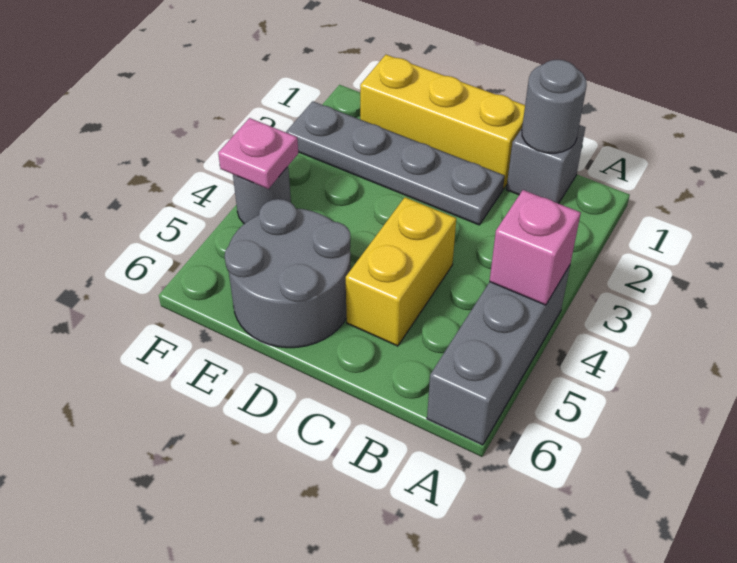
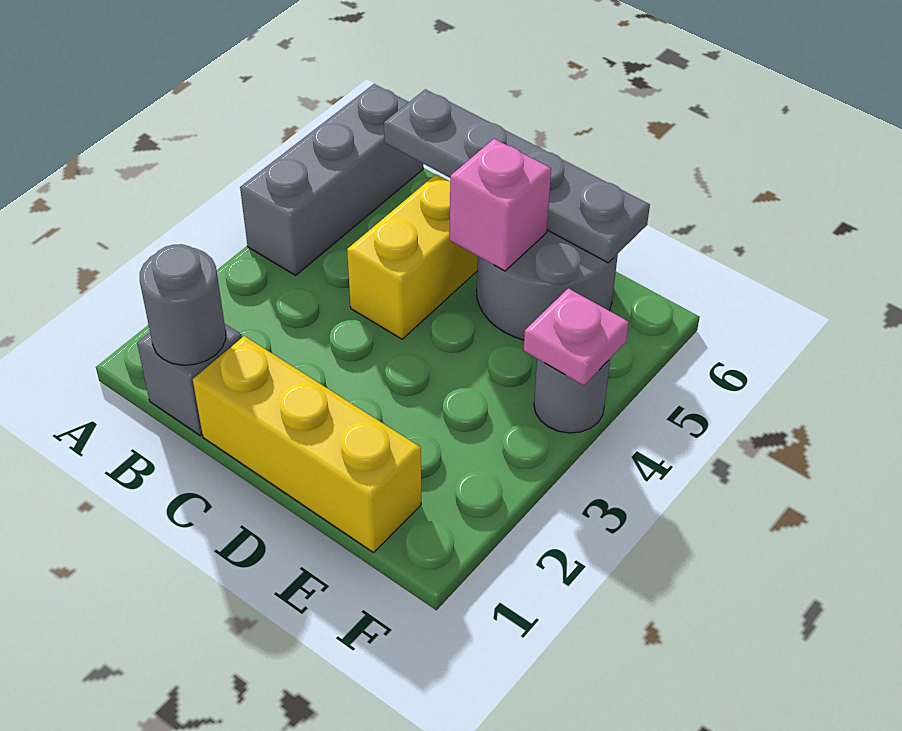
pink 1x1 brick [490,190,581,305] -> pink 1x1 brick moved to [450,139,551,271]
grey 1x4 plate [286,101,505,225] -> grey 1x4 plate moved to [384,89,650,263]

